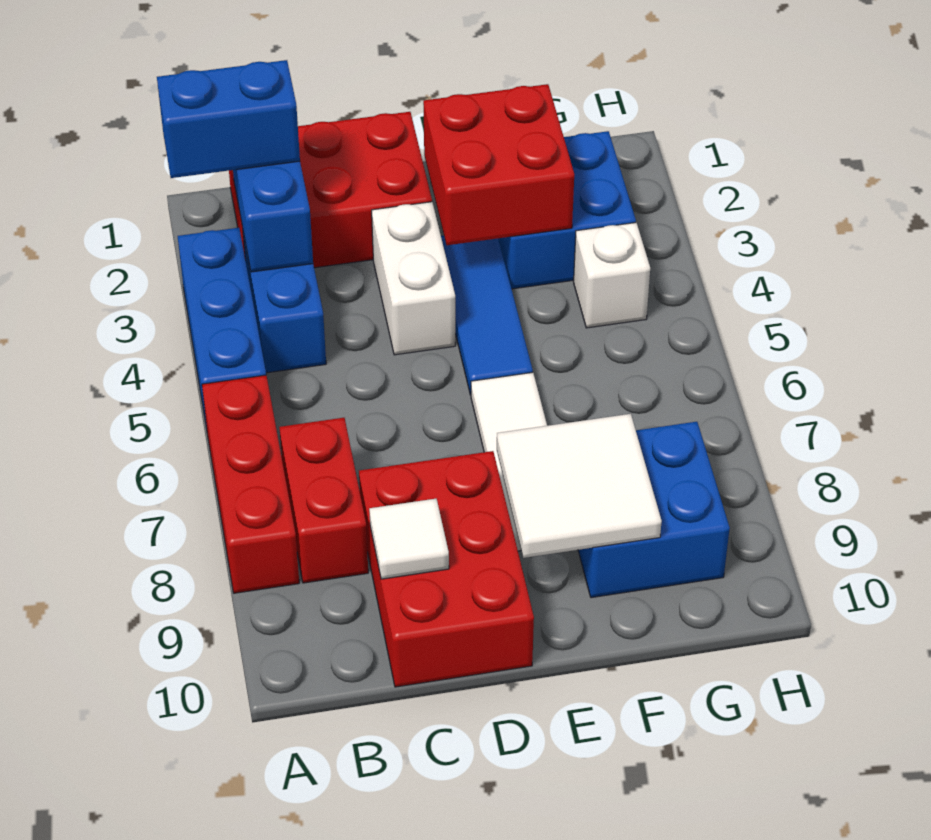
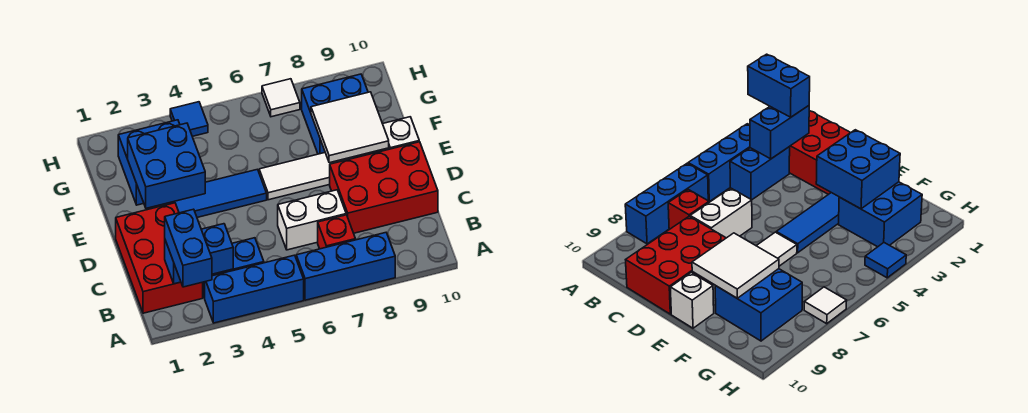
red 1x3 brick [202,375,299,593] -> blue 1x3 brick [296,233,395,300]
red 1x2 brick [279,418,368,583] -> red 1x1 brick [318,215,356,249]
white 1x1 tile [369,499,449,579] -> white 1x1 tile moved to [262,79,300,117]
white 1x2 brick [372,202,455,355] -> white 1x2 brick moved to [278,190,346,250]
red 2x2 brick [423,84,574,245] -> blue 2x2 brick [128,123,205,208]
white 1x1 brick [574,223,650,328] -> white 1x1 brick moved to [383,117,419,151]
none -> blue 1x1 tile [170,102,208,136]

